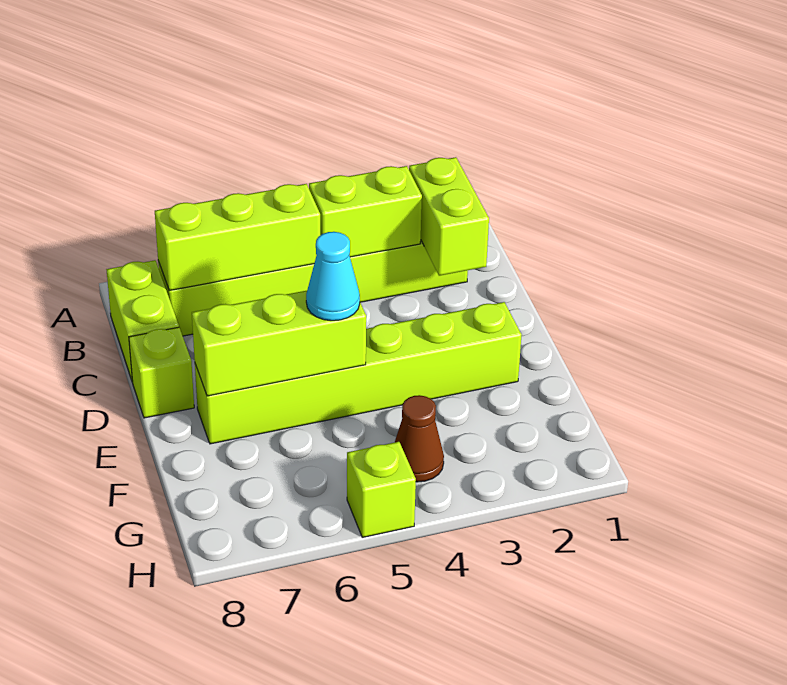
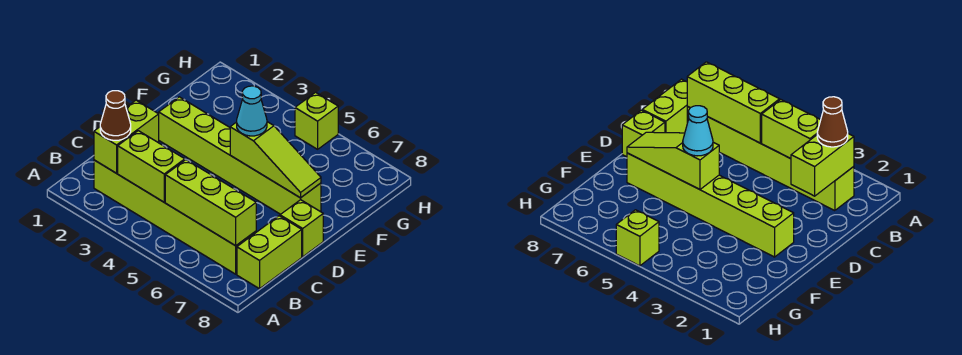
lime 1x3 brick [192,291,366,396] -> lime 1x3 slope [230,122,321,198]
brown 1x1 cone [395,395,444,482] -> brown 1x1 cone moved to [100,91,131,140]

